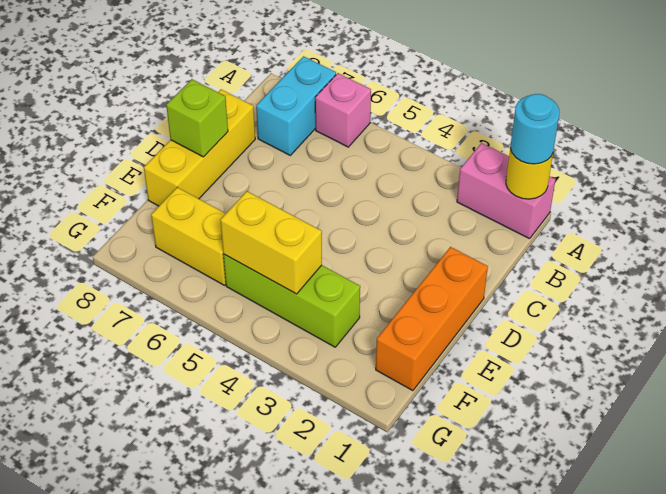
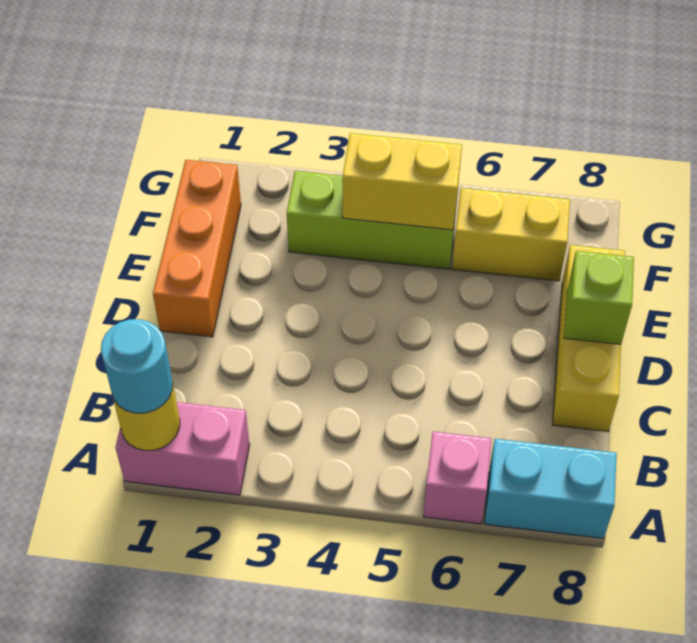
cyan 1x2 brick [256,56,336,155] -> cyan 1x2 brick turned to [484,439,617,538]

